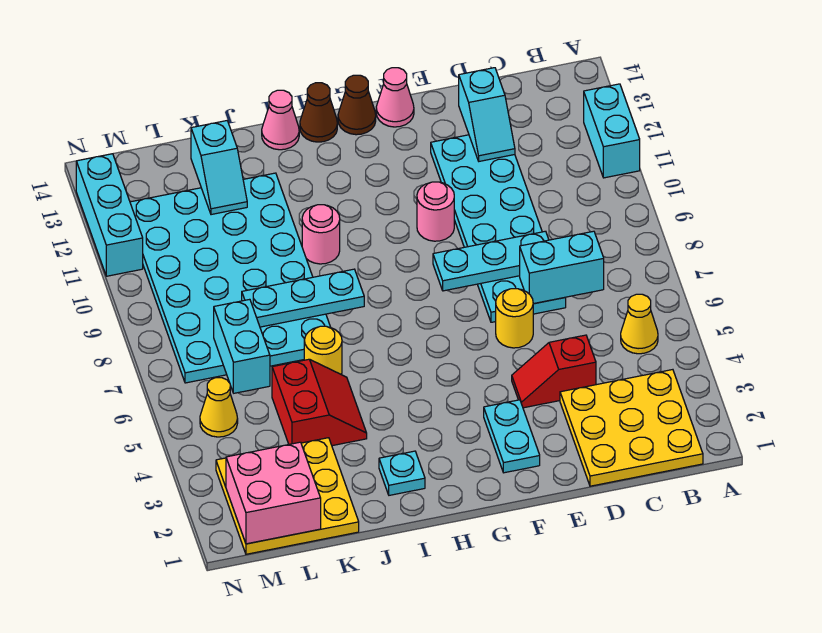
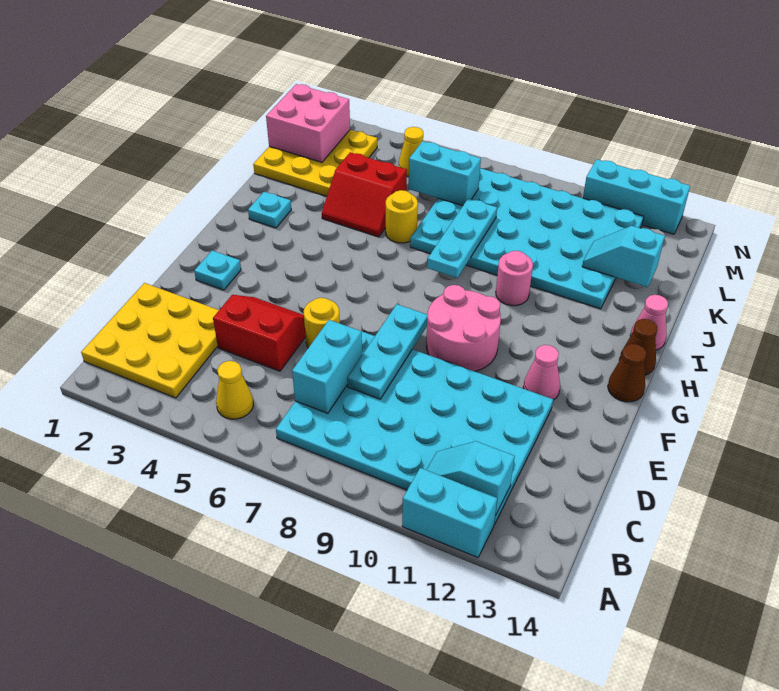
red 1x2 slope [512,335,596,408] -> red 2x2 slope [213,295,306,371]
cyan 2x6 plate [431,135,566,322] -> cyan 4x6 plate [276,332,553,525]
cyan 1x2 slope [459,68,515,161] -> cyan 1x2 slope moved to [427,441,515,515]
cyan 1x2 plate [484,400,540,473] -> cyan 1x1 plate [194,251,241,290]
pink 1x1 round brick [417,182,454,241] -> pink 2x2 round brick [426,285,501,371]
pink 1x1 cone [376,68,414,127] -> pink 1x1 cone moved to [523,345,560,400]

